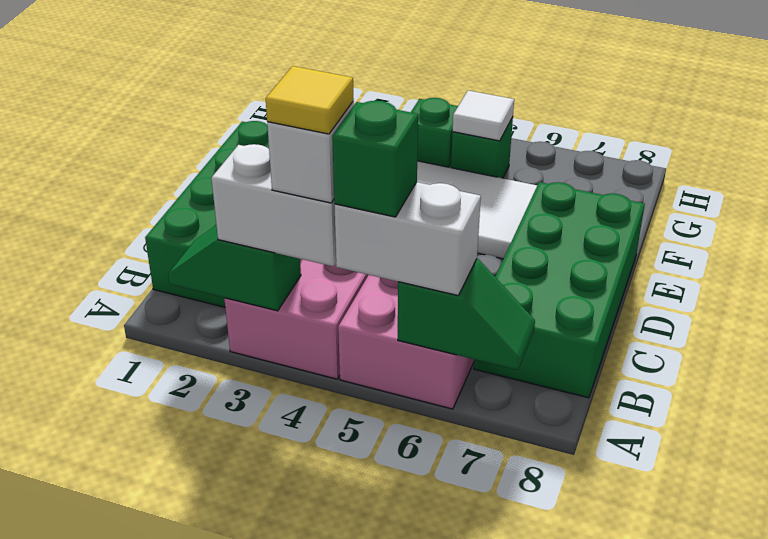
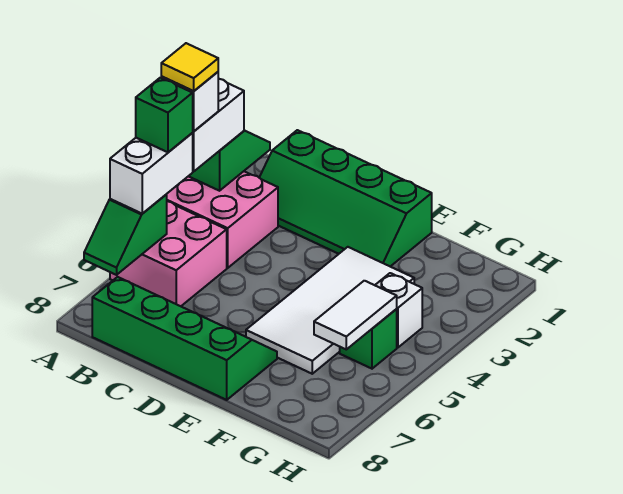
green 2x4 brick [474,182,645,398] -> green 2x4 slope [92,277,277,400]
green 1x1 brick [411,98,458,168] -> white 1x1 brick [375,273,422,348]
white 1x1 tile [453,91,514,141] -> white 1x2 tile [314,281,397,349]

